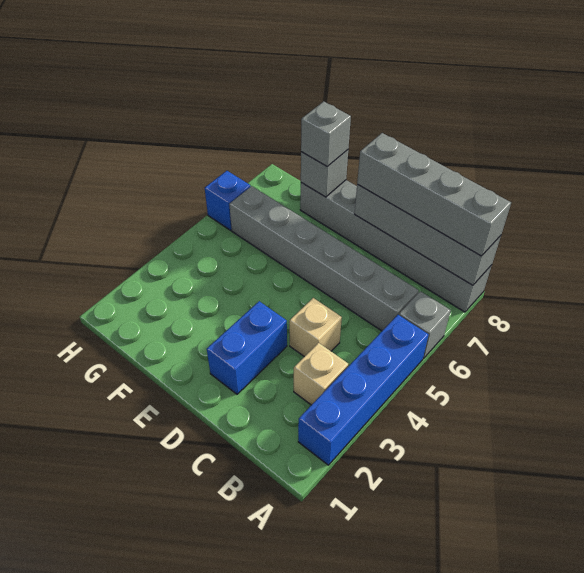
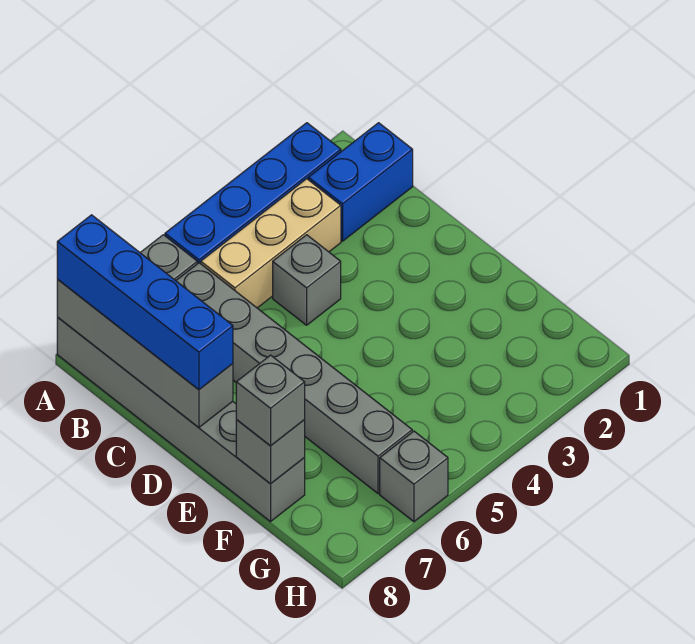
grey 1x4 brick [357,133,511,256] -> blue 1x4 brick [57,215,233,390]
tan 1x1 brick [294,343,348,405] -> tan 1x3 brick [201,179,341,308]
tan 1x1 brick [289,298,342,357] -> grey 1x1 brick [273,235,341,325]
blue 1x2 brick [207,301,287,394] -> blue 1x2 brick moved to [308,123,413,241]
blue 1x1 brick [205,171,251,230] -> grey 1x1 brick [380,431,448,522]

